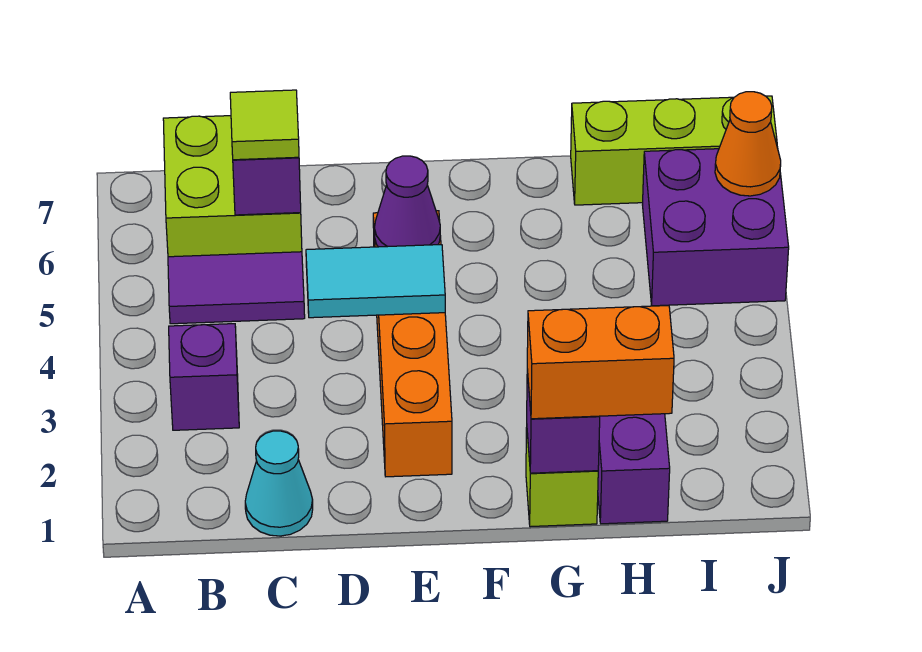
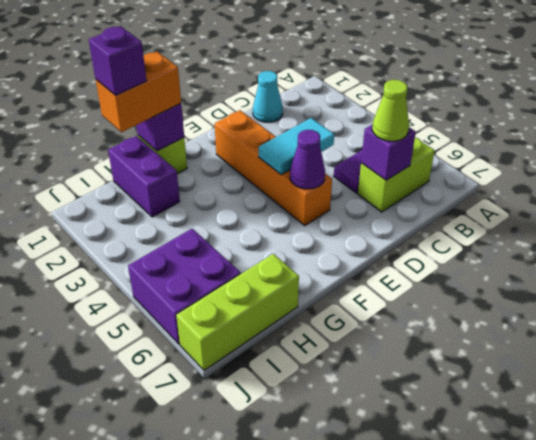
purple 1x1 brick [169,324,239,430] -> purple 1x1 brick moved to [89,26,147,95]
lime 2x2 brick [163,116,302,257] -> lime 1x2 brick [358,137,435,212]
lime 1x1 tile [230,90,299,160] -> lime 1x1 cone [372,80,409,141]
orange 1x1 cone [715,92,781,196] -> none

